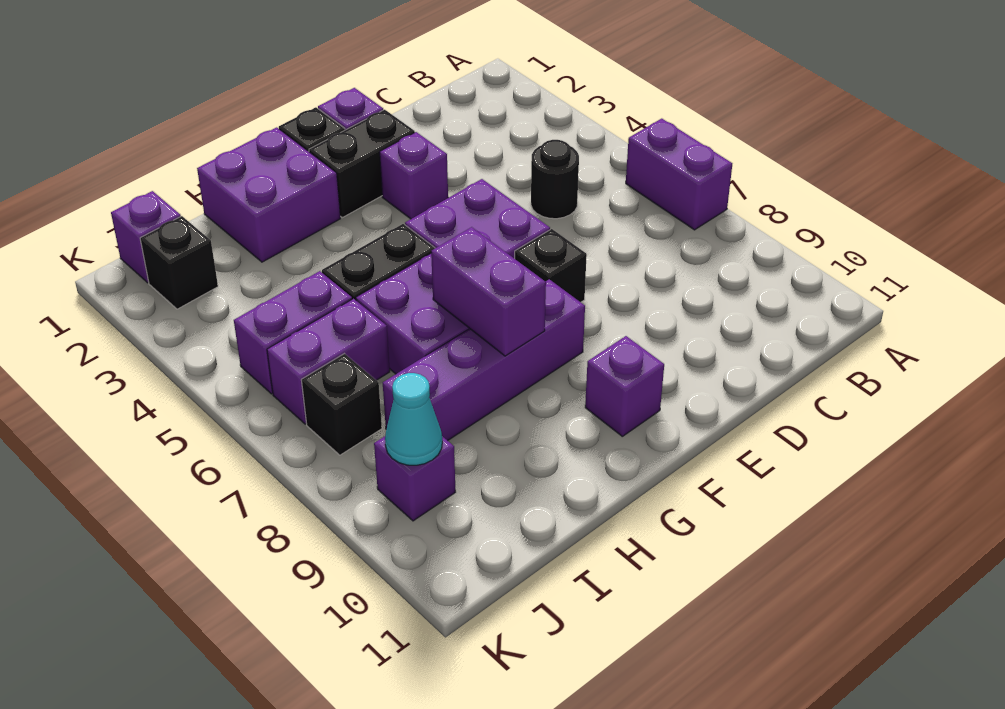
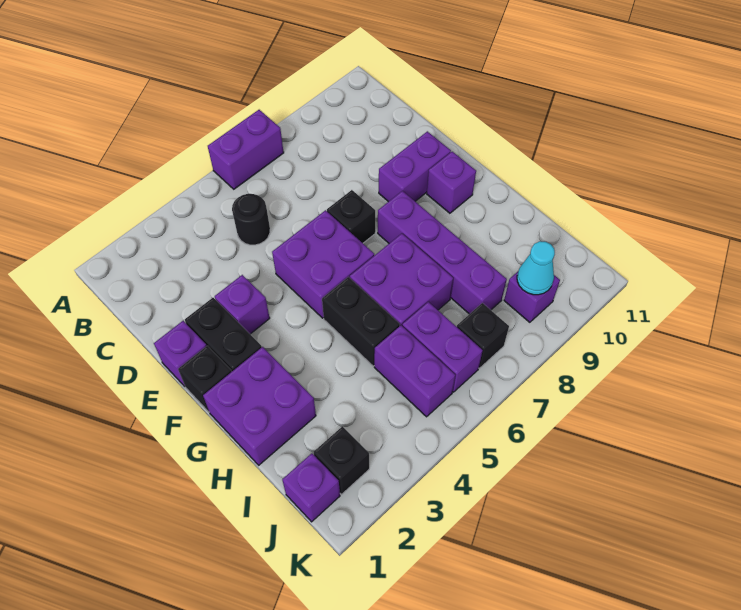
purple 1x2 brick [431,227,546,356] -> purple 1x2 brick moved to [379,131,451,202]

